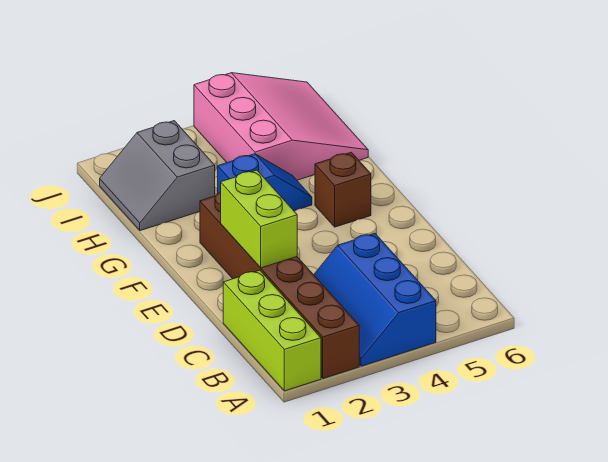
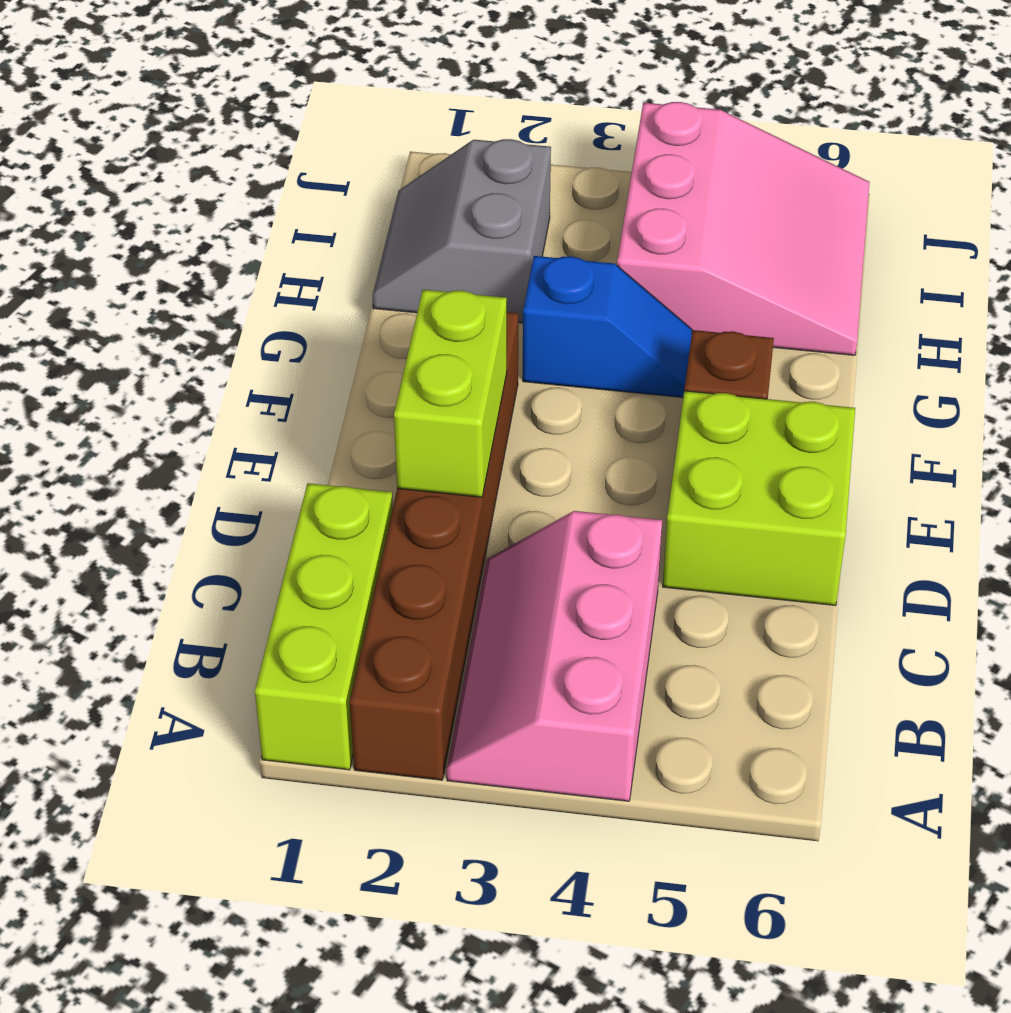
blue 2x3 slope [314,233,436,366] -> pink 2x3 slope [447,511,662,801]
none -> lime 2x2 brick [663,391,855,606]

